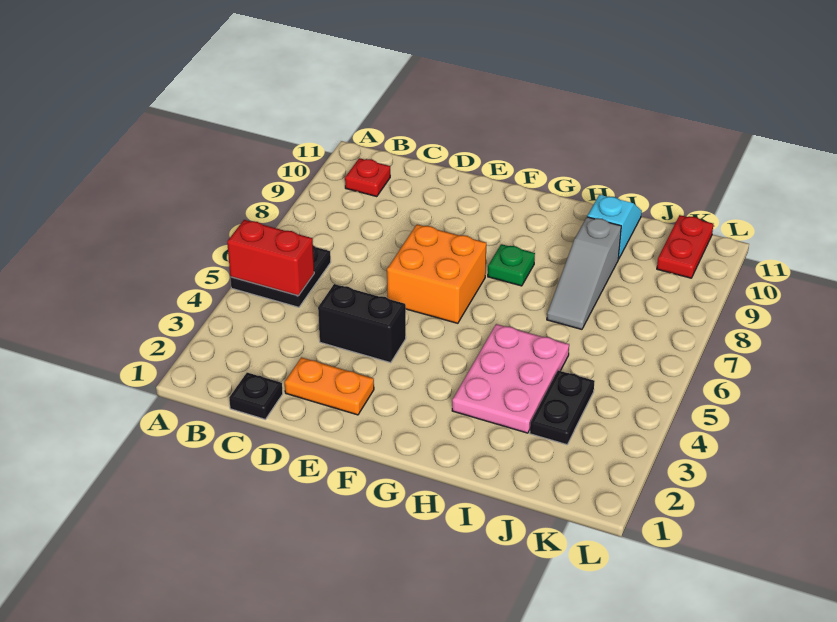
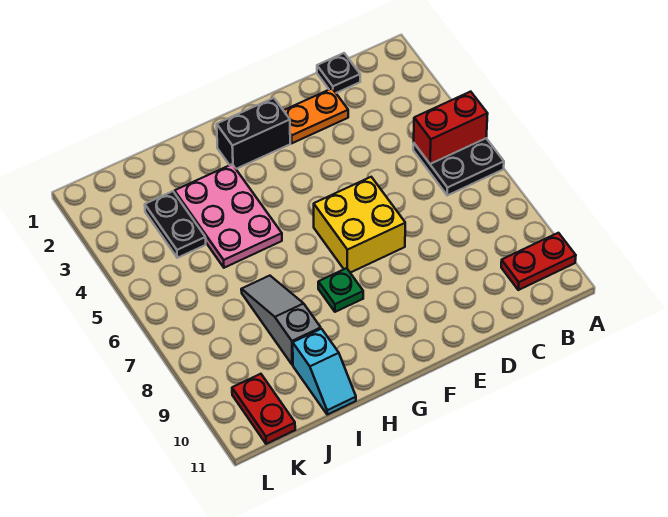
red 1x1 plate [345,158,390,197] -> red 1x2 plate [501,233,576,290]
black 1x2 brick [318,284,406,363] -> black 1x2 brick moved to [217,98,290,169]
orange 2x2 brick [387,224,486,323] -> yellow 2x2 brick [314,177,405,273]

